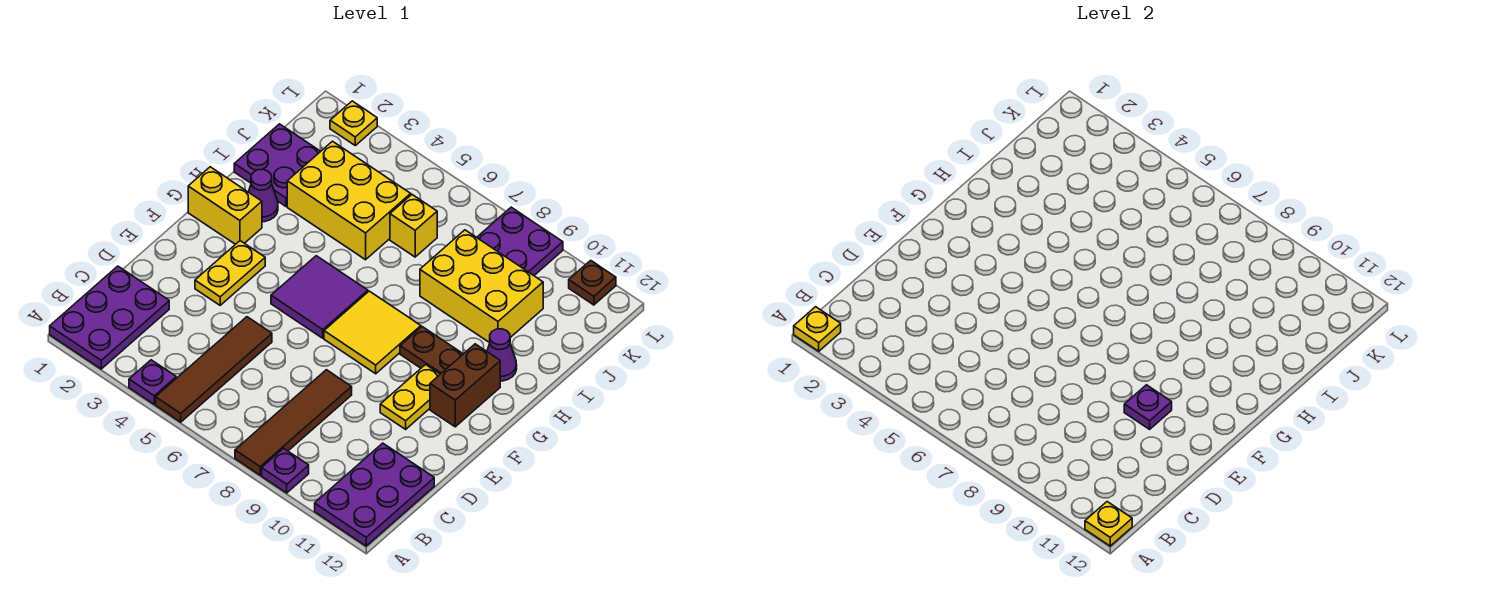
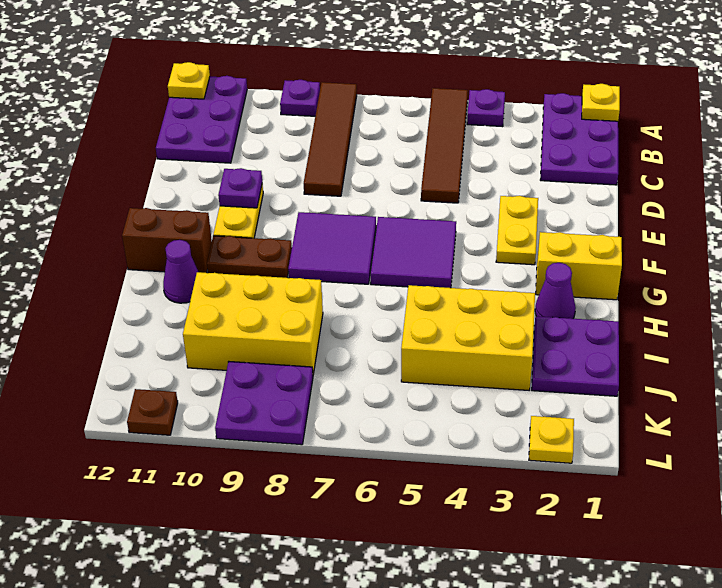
yellow 2x2 tile [324,291,421,374] -> purple 2x2 tile [288,212,376,284]
brown 1x2 brick [430,344,500,427] -> brown 1x2 brick turned to [122,208,212,273]
yellow 1x1 brick [390,195,437,257] -> none

